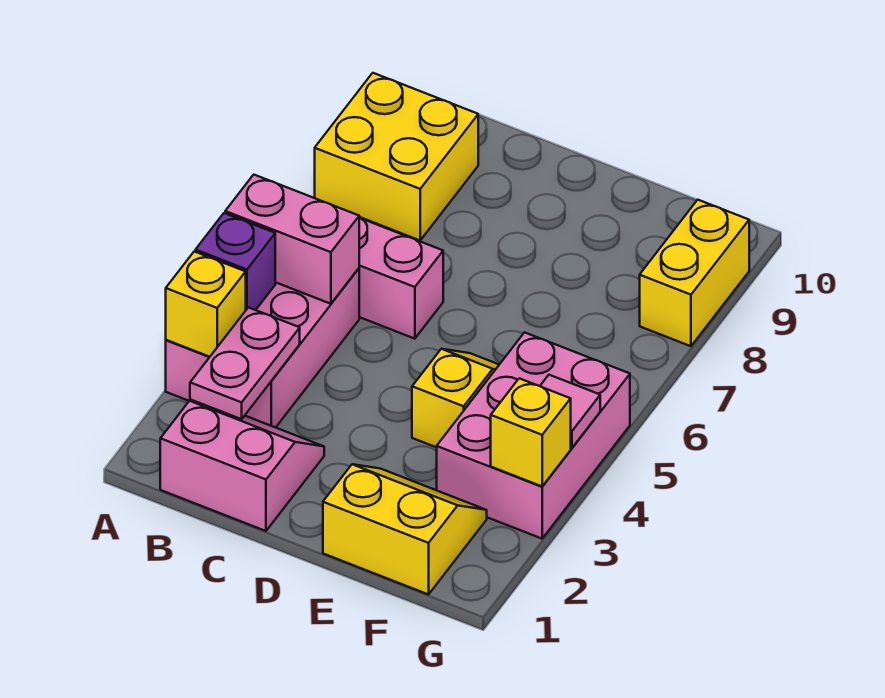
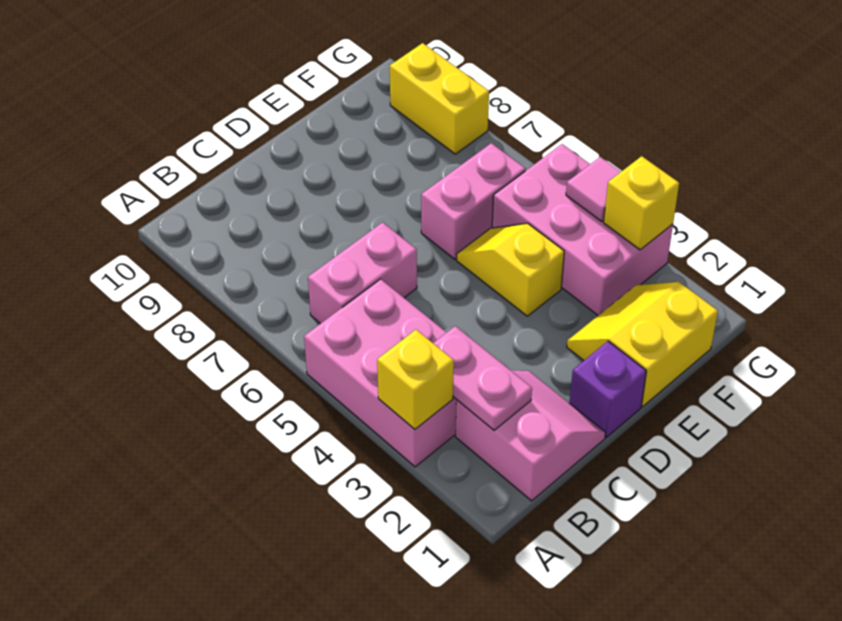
purple 1x1 brick [196,213,275,310] -> purple 1x1 brick moved to [570,341,646,437]
pink 1x2 brick [225,175,359,304] -> pink 1x2 brick moved to [421,143,526,259]
yellow 2x2 brick [315,73,478,240] -> none
pink 2x2 slope [160,401,324,531] -> pink 2x2 slope turned to [456,370,606,501]

